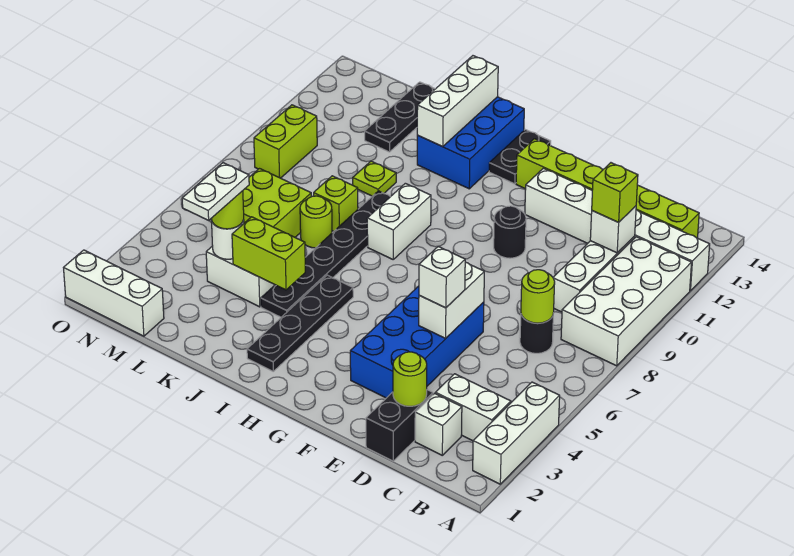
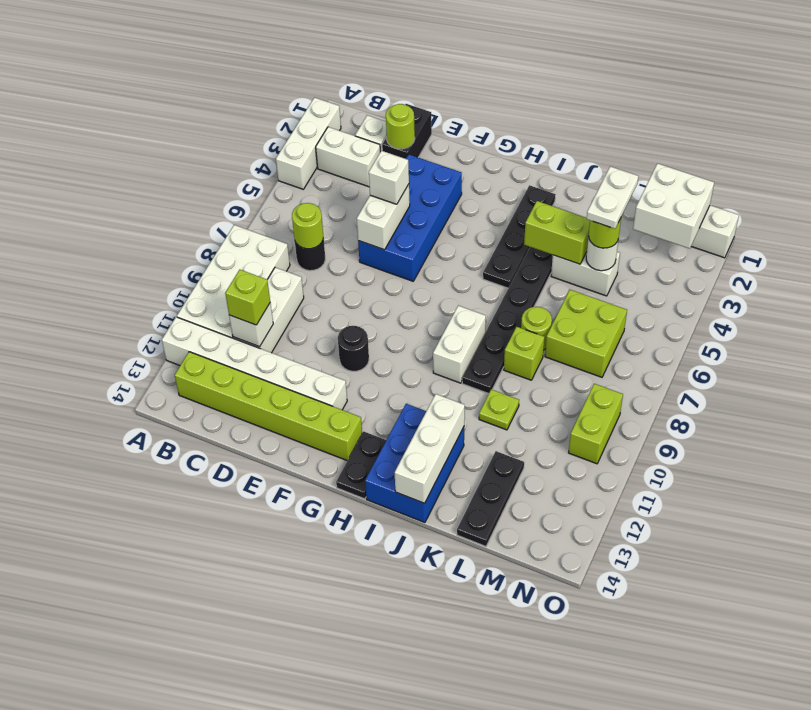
none -> white 2x2 brick [633,163,714,249]

